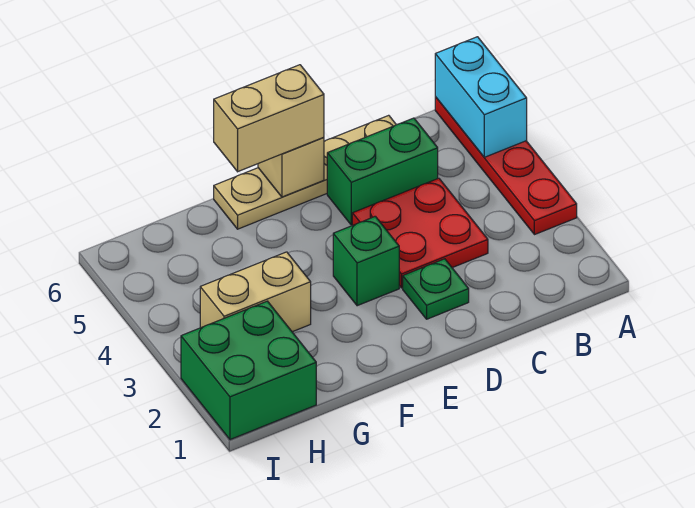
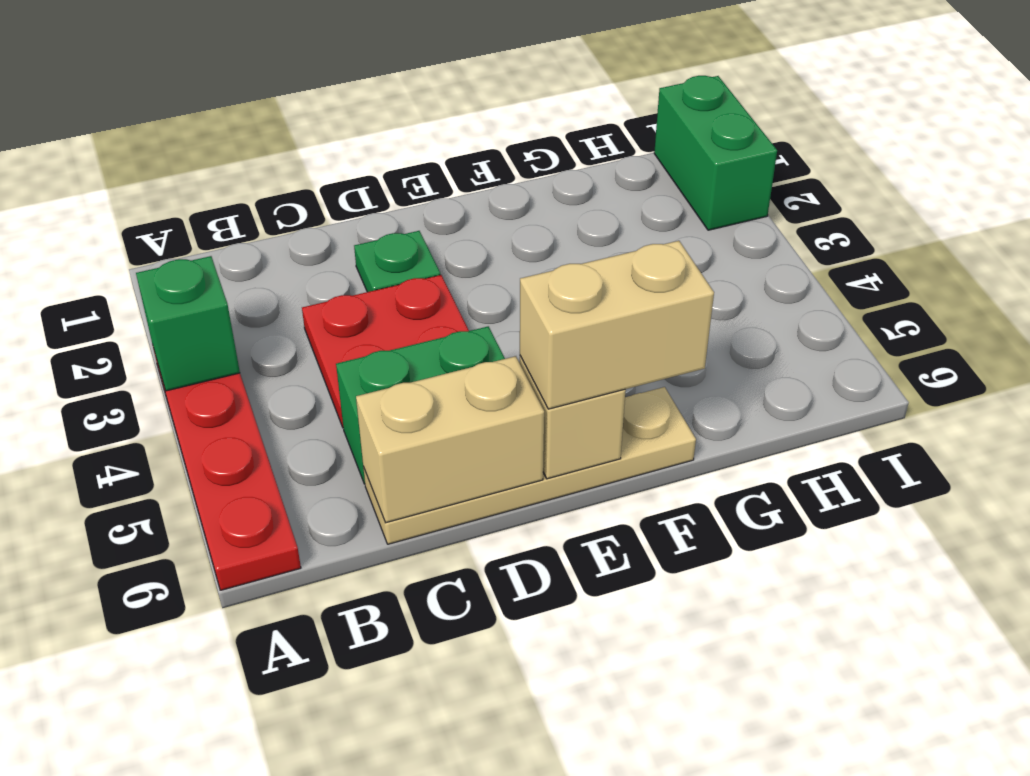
cyan 1x2 brick [435,37,527,157] -> none
green 1x1 brick [333,216,399,306] -> green 1x1 brick moved to [136,256,240,391]
tan 1x2 brick [200,252,311,332] -> tan 1x2 brick moved to [356,356,544,523]
green 2x2 brick [181,301,316,440] -> green 1x2 brick [654,76,777,230]

